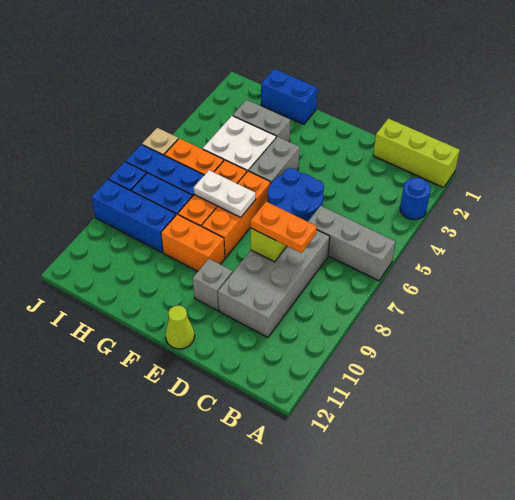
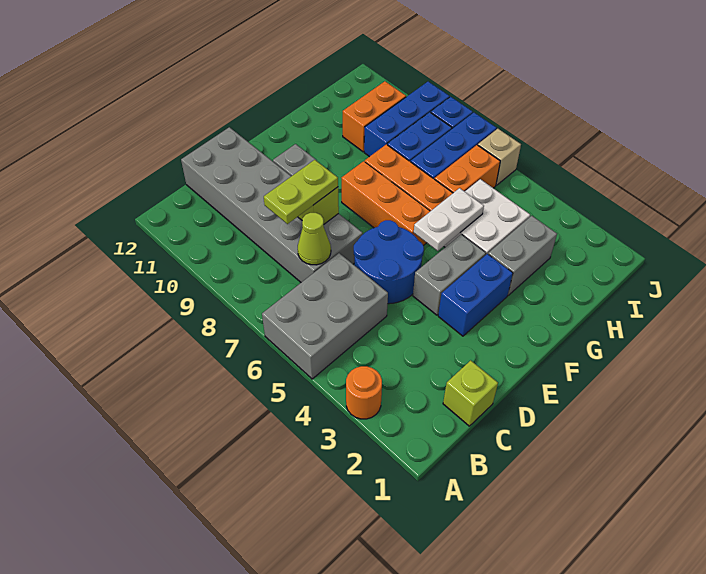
lime 1x3 brick [373,118,460,188] -> lime 1x1 brick [443,360,498,426]
blue 1x1 round brick [400,178,430,220] -> orange 1x1 round brick [346,366,382,419]
grey 1x3 brick [308,206,395,281] -> grey 2x3 brick [262,253,388,379]
grey 2x4 brick [218,230,330,337] -> grey 2x6 brick [181,127,363,282]
orange 1x2 plate [250,202,317,253] -> lime 1x2 plate [264,160,338,224]
lime 1x1 cone [165,305,195,349] -> lime 1x1 cone moved to [298,213,331,265]
grey 1x2 brick [249,137,300,183] -> grey 1x2 brick turned to [413,234,486,315]
white 1x2 plate [194,170,256,217] -> white 1x2 plate moved to [414,188,484,251]
orange 1x2 brick [161,214,225,271] -> orange 1x2 brick moved to [343,81,406,152]
blue 1x2 brick [261,69,318,124] -> blue 1x2 brick moved to [438,254,513,336]

